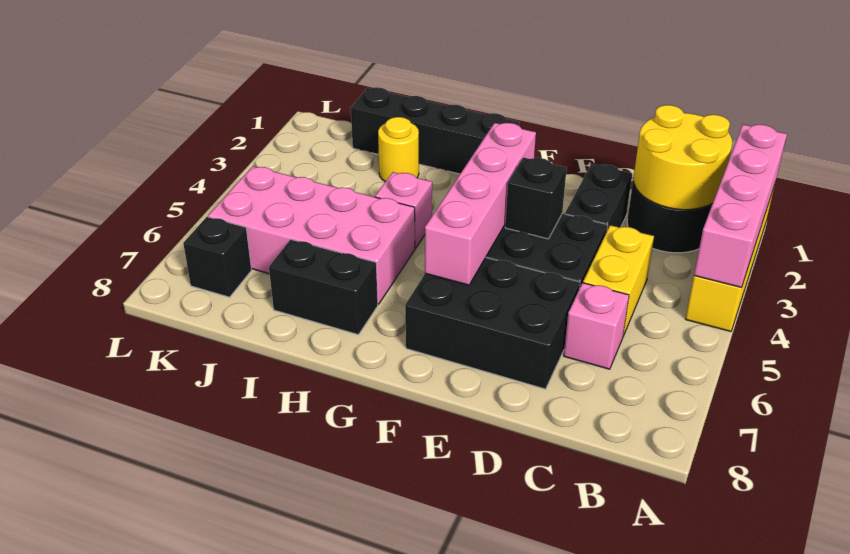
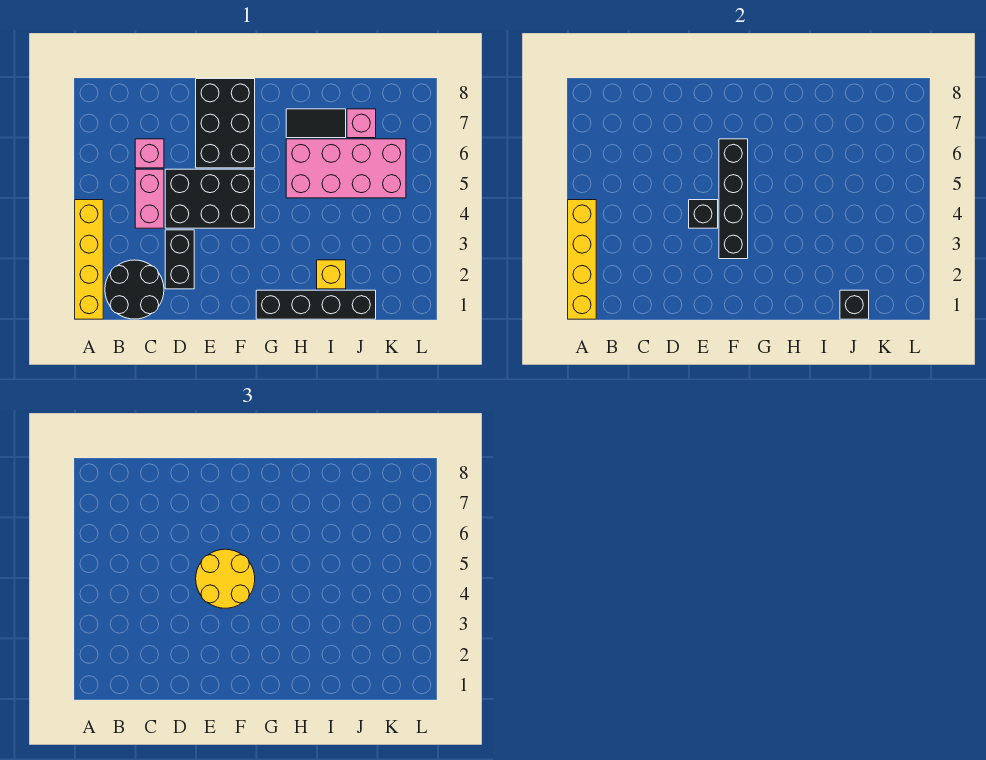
pink 1x4 brick [694,125,787,288] -> yellow 1x4 brick [568,200,596,319]
yellow 2x2 round brick [633,105,732,210] -> yellow 2x2 round brick moved to [196,549,255,608]
yellow 1x2 brick [583,225,654,336] -> pink 1x2 brick [135,169,164,228]
black 2x3 brick [405,258,580,389] -> black 2x3 brick turned to [196,79,255,168]
pink 1x4 brick [425,122,536,285] -> black 1x4 brick [719,139,748,259]
pink 1x1 brick [375,172,432,248] -> pink 1x1 brick moved to [347,109,376,138]
black 1x2 brick [269,239,378,335] -> black 1x2 tile [286,109,346,138]
yellow 1x1 round brick [378,117,419,182] -> yellow 1x1 brick [317,260,346,289]
black 1x1 brick [183,217,251,297] -> black 1x1 brick moved to [840,290,869,319]

